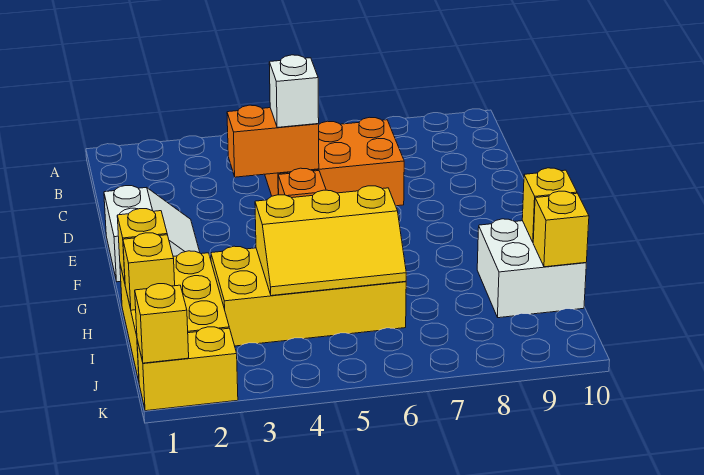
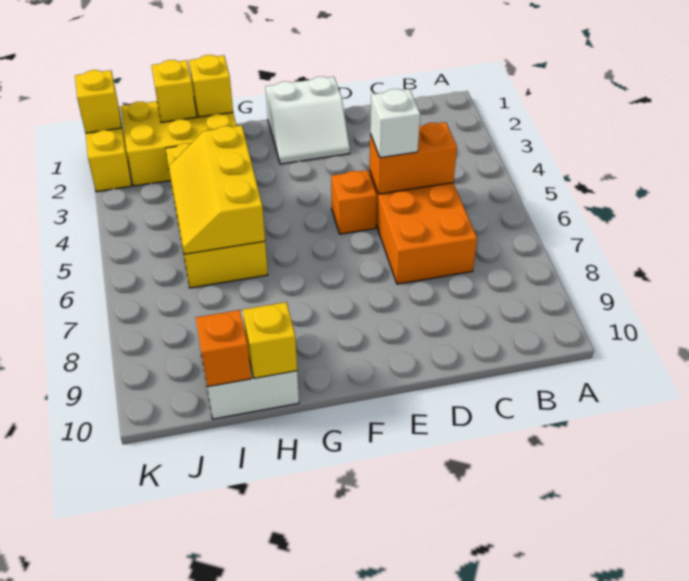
orange 1x2 brick [227,105,319,177] -> orange 1x2 brick turned to [370,122,457,194]
yellow 1x1 brick [533,191,589,267] -> orange 1x1 brick [196,310,251,387]

